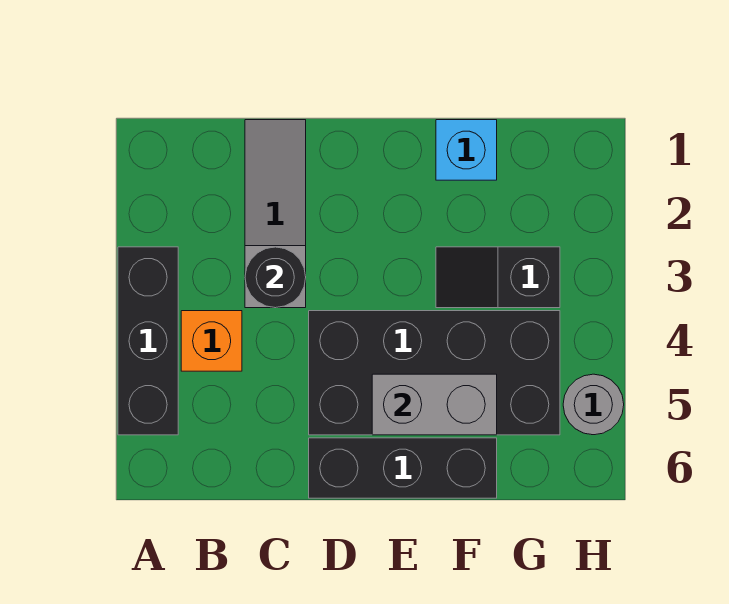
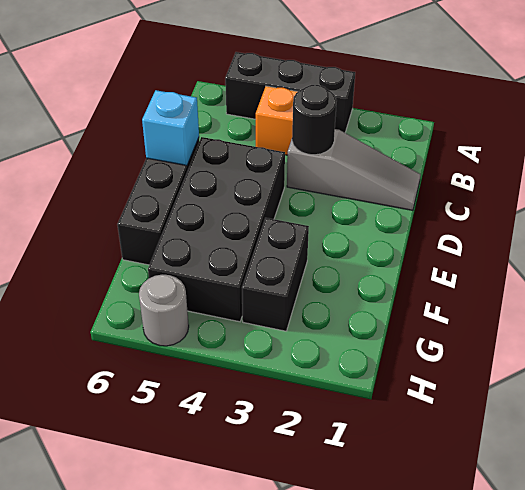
grey 1x2 brick [372,374,497,435] -> none
cyan 1x1 brick [436,120,497,180] -> cyan 1x1 brick moved to [142,90,199,166]
black 1x2 slope [436,247,560,308] -> black 1x2 brick [242,218,309,331]

